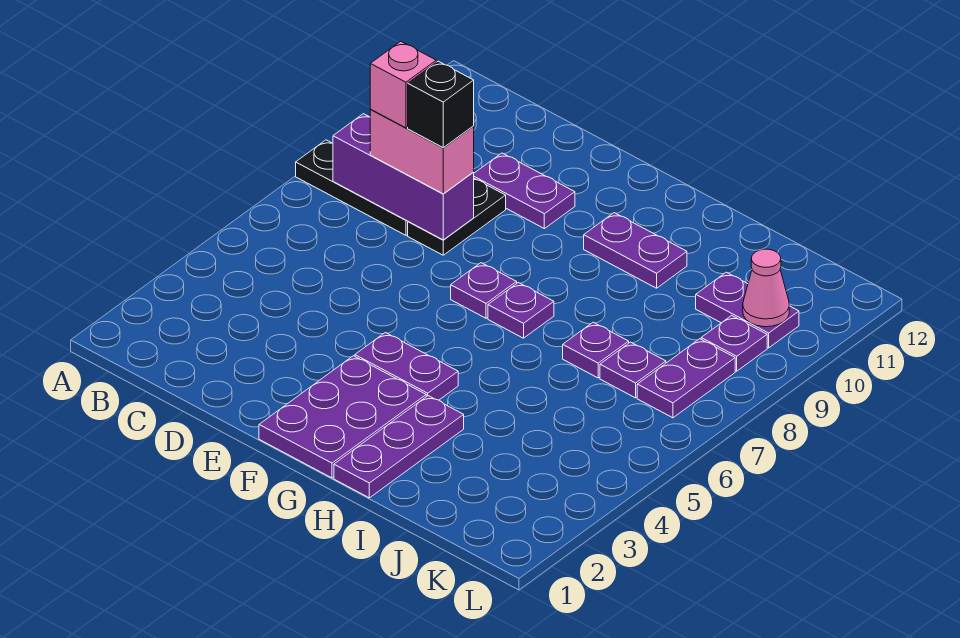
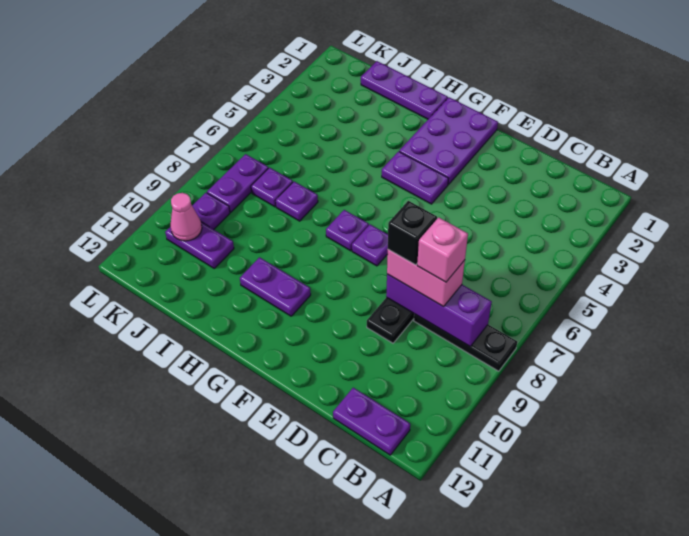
purple 1x2 plate [474,153,575,229] -> purple 1x2 plate moved to [333,388,410,455]
purple 1x3 plate [334,396,464,498] -> purple 1x3 plate turned to [361,61,448,119]

